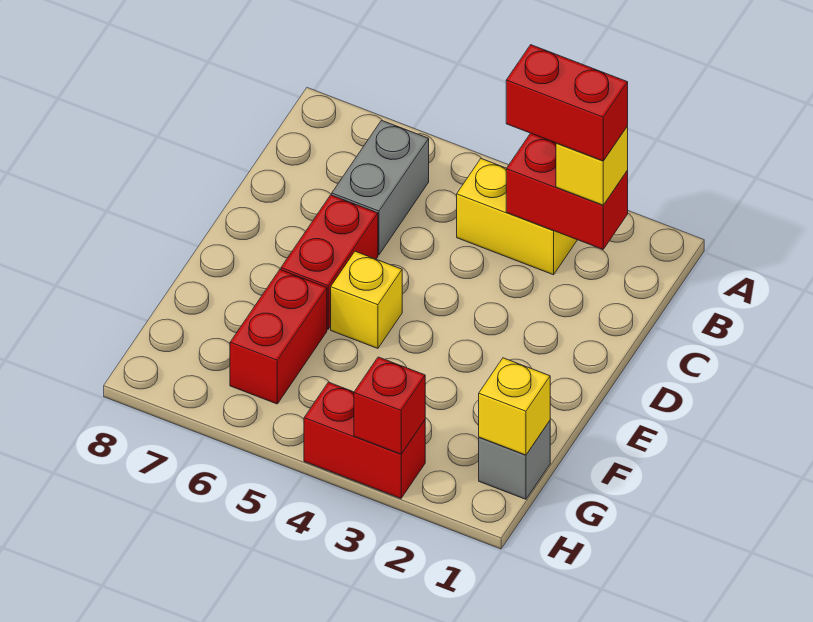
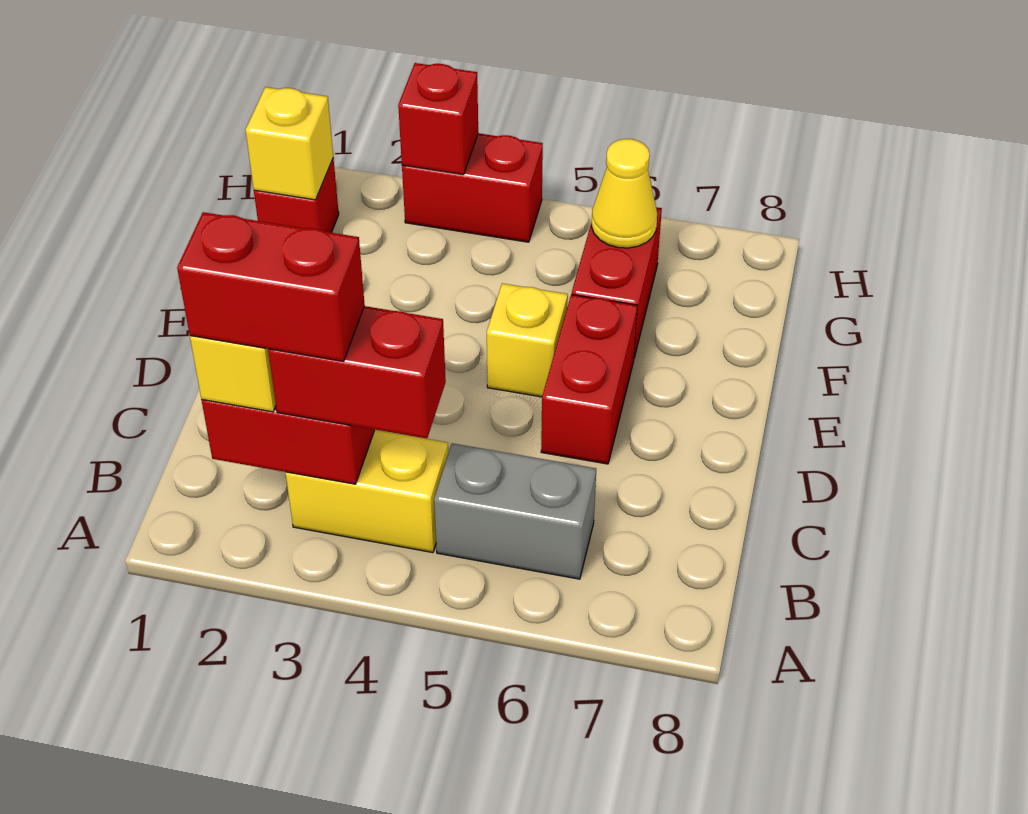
none -> red 1x2 brick [268,306,446,439]
grey 1x2 brick [332,120,429,255] -> grey 1x2 brick turned to [434,443,596,579]
grey 1x1 brick [479,421,550,499] -> red 1x1 brick [254,158,339,233]
none -> yellow 1x1 cone [592,139,657,248]

